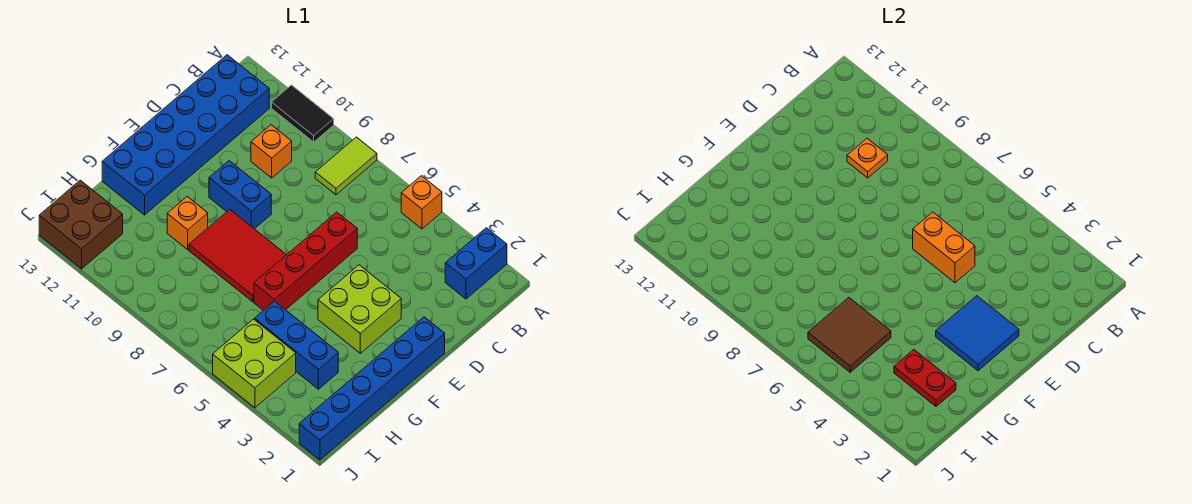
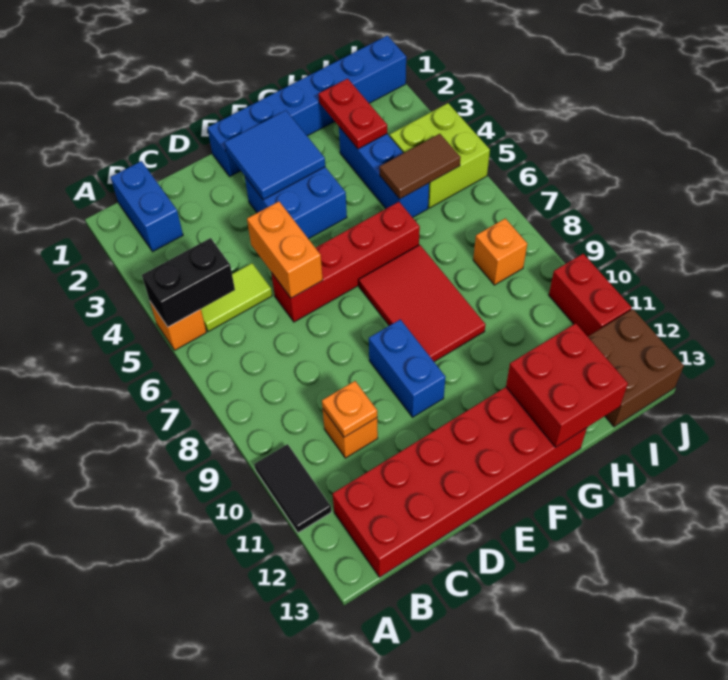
blue 1x2 brick [445,228,507,299] -> blue 1x2 brick turned to [111,161,183,252]
none -> black 1x2 brick [142,238,235,327]
lime 1x2 tile [315,137,377,195] -> lime 1x2 tile moved to [201,263,272,332]
blue 2x6 brick [102,55,269,215] -> red 2x6 brick [333,387,587,577]
lime 2x2 brick [318,265,401,353] -> blue 2x2 brick [245,167,347,239]
orange 1x1 brick [167,197,208,250] -> orange 1x1 brick moved to [473,218,527,285]
none -> red 2x2 brick [506,323,628,447]
brown 2x2 tile [808,298,891,372] -> brown 1x2 tile [379,134,461,199]
none -> red 1x2 brick [549,254,632,336]

